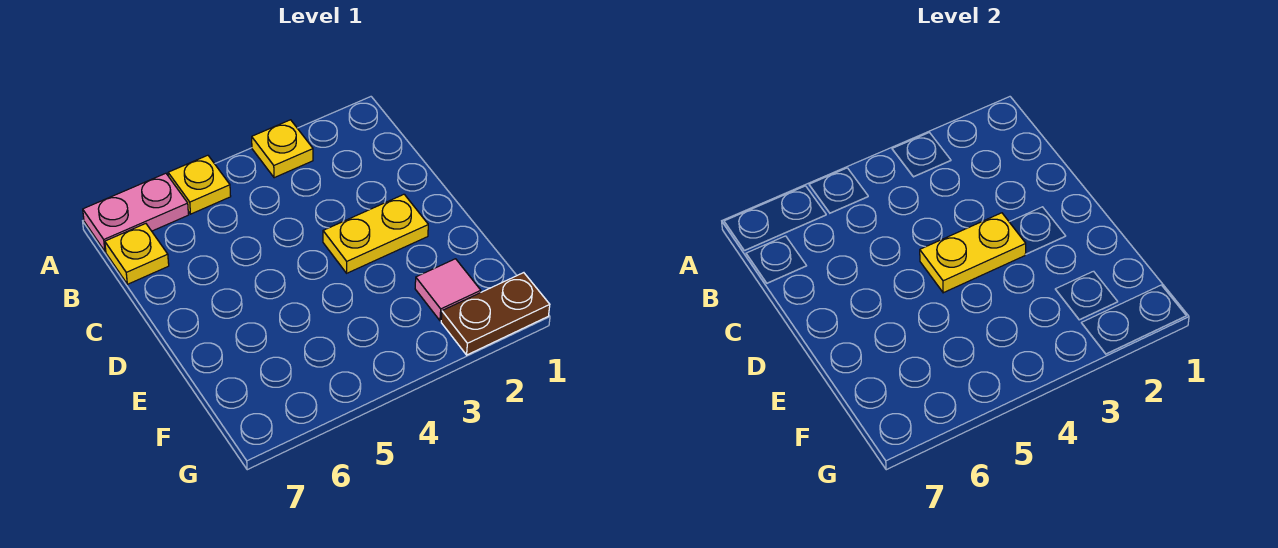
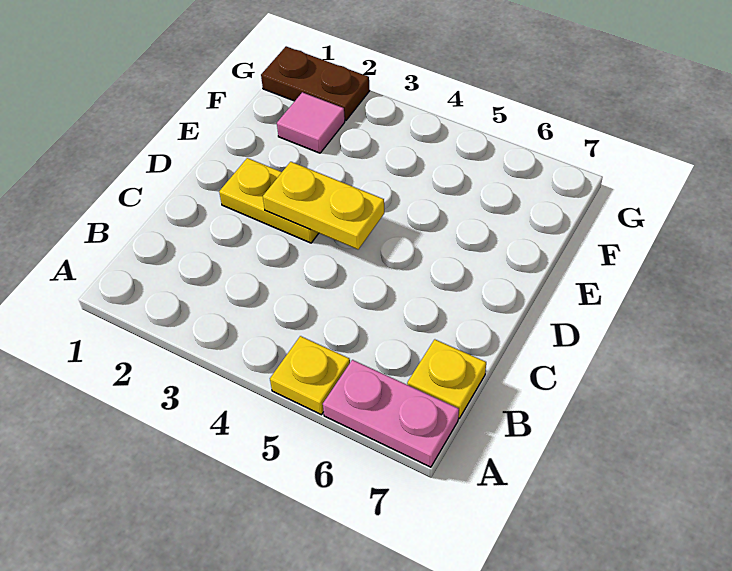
yellow 1x1 plate [252,120,313,178] -> none

